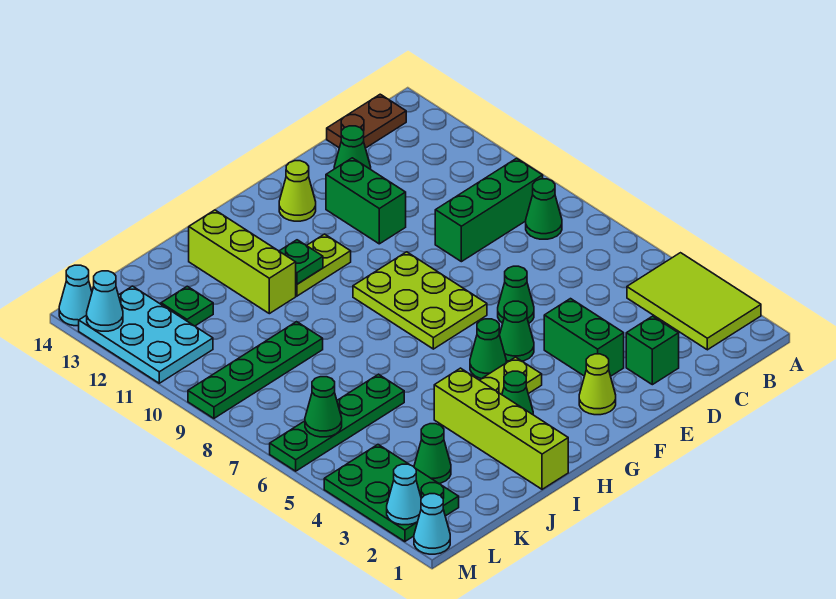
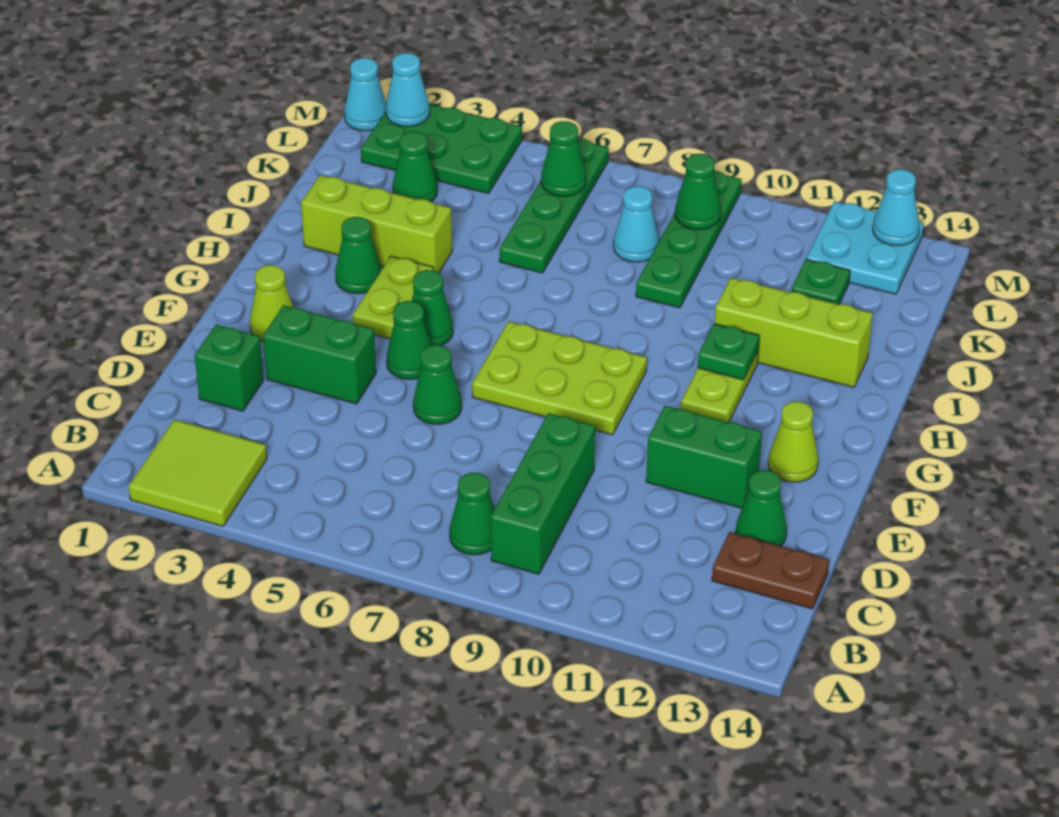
lime 2x3 tile [627,253,761,350] -> lime 2x2 tile [129,419,267,526]
brown 1x2 plate [327,94,406,148] -> brown 1x2 plate turned to [712,532,829,609]
lime 1x4 brick [434,368,568,489] -> lime 1x3 brick [301,175,452,273]
none -> green 1x1 cone [675,154,721,230]
cyan 2x3 plate [79,286,213,383] -> cyan 2x2 plate [806,201,924,294]
cyan 1x1 cone [59,265,92,326] -> cyan 1x1 cone moved to [613,186,659,262]

